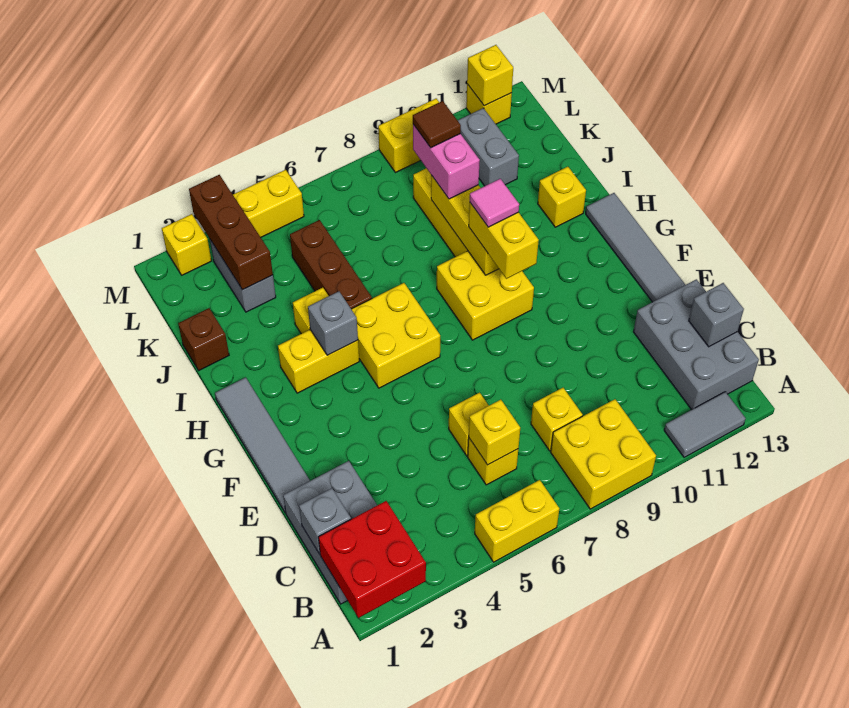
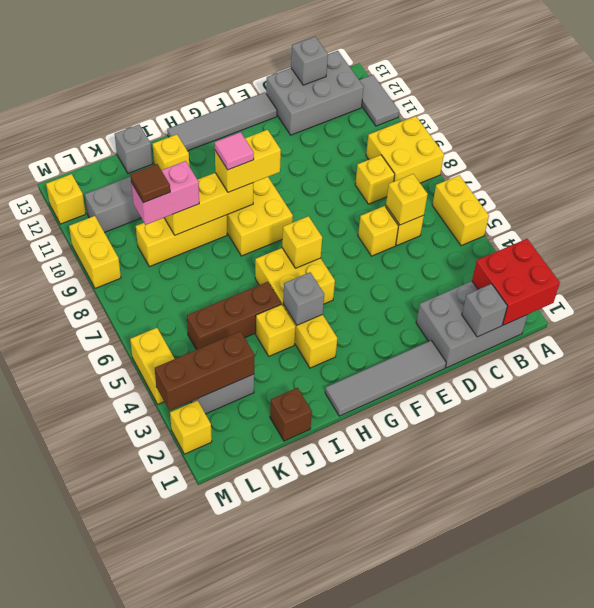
none -> grey 1x1 brick [115,125,152,173]
yellow 1x1 brick [467,45,513,106] -> yellow 1x1 brick moved to [282,216,322,268]

